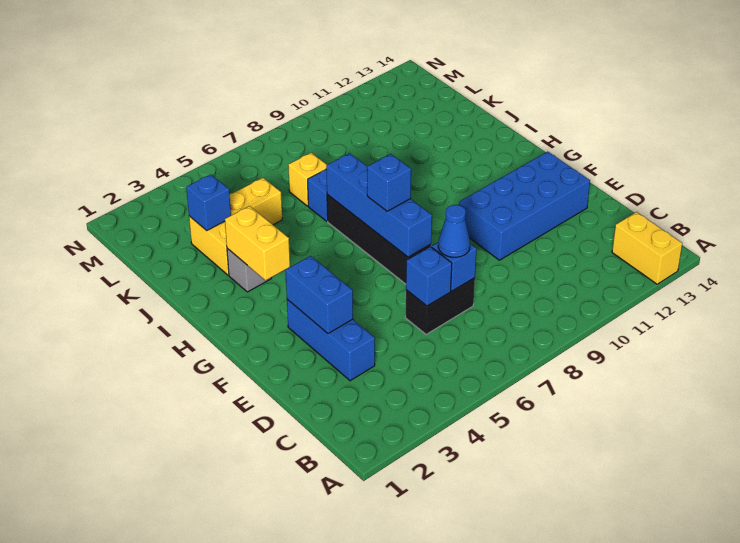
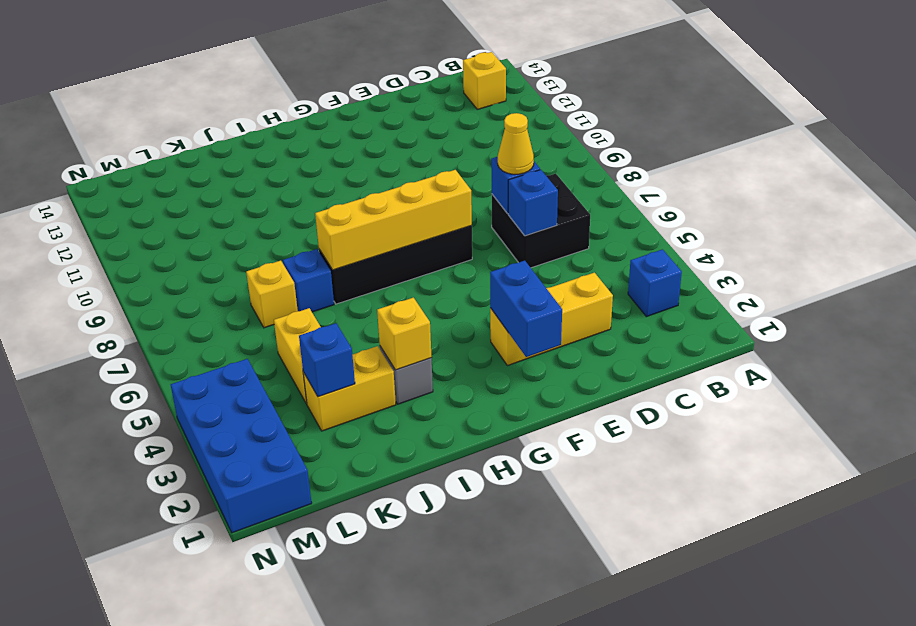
yellow 1x2 brick [612,212,682,284] -> yellow 1x1 brick [463,52,506,109]
blue 1x3 brick [287,299,375,381] -> yellow 1x3 brick [490,273,613,366]
black 1x2 brick [405,278,475,334] -> black 2x2 brick [492,174,590,268]
blue 1x1 cone [438,205,470,257] -> yellow 1x1 cone [498,113,534,174]
blue 1x2 brick [286,256,353,333] -> blue 1x2 brick turned to [490,260,562,357]
blue 2x4 brick [459,152,590,260] -> blue 2x4 brick moved to [171,359,312,533]
blue 1x4 brick [326,153,432,257] -> yellow 1x4 brick [315,170,472,270]
blue 1x1 brick [367,154,411,211] -> blue 1x1 brick moved to [628,249,682,317]
yellow 1x2 brick [225,206,290,280] -> yellow 1x1 brick [377,298,432,370]

